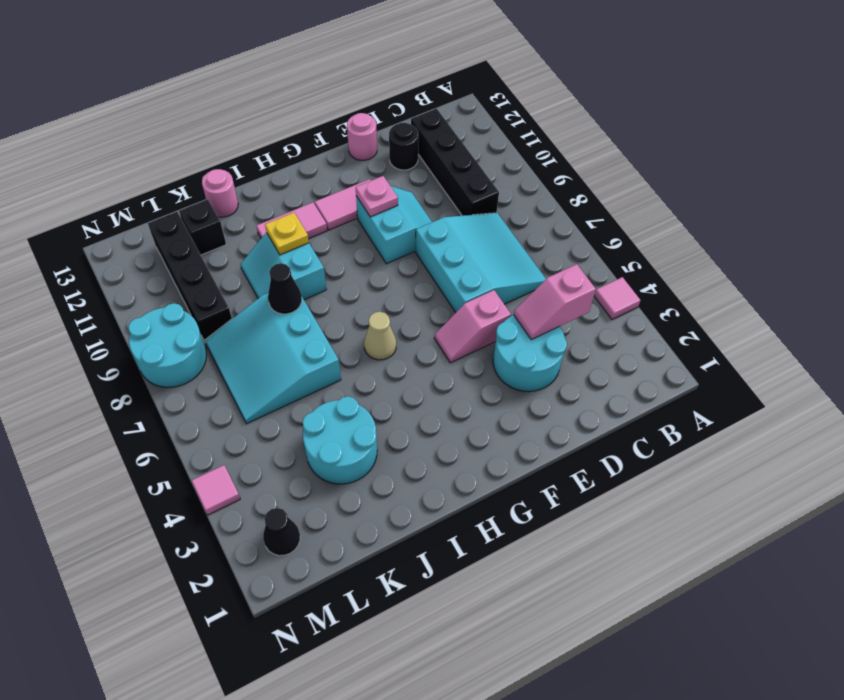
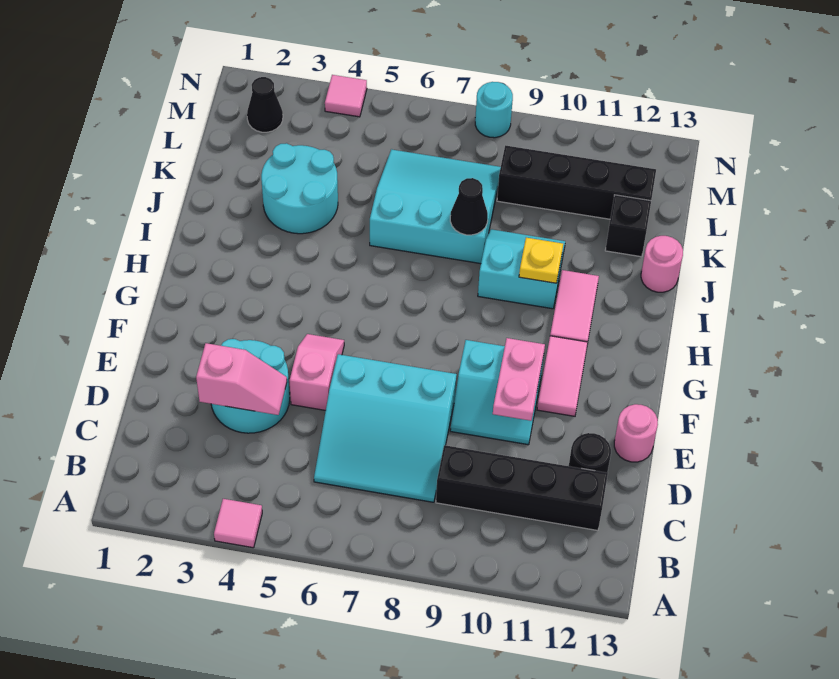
pink 1x2 slope [514,264,596,340] -> pink 1x2 slope turned to [196,343,287,415]
pink 1x1 plate [356,176,398,217] -> pink 1x2 plate [493,338,545,421]
tan 1x1 cone [364,312,396,360] -> none
cyan 2x2 round brick [128,303,206,387] -> cyan 1x1 round brick [475,82,513,138]

